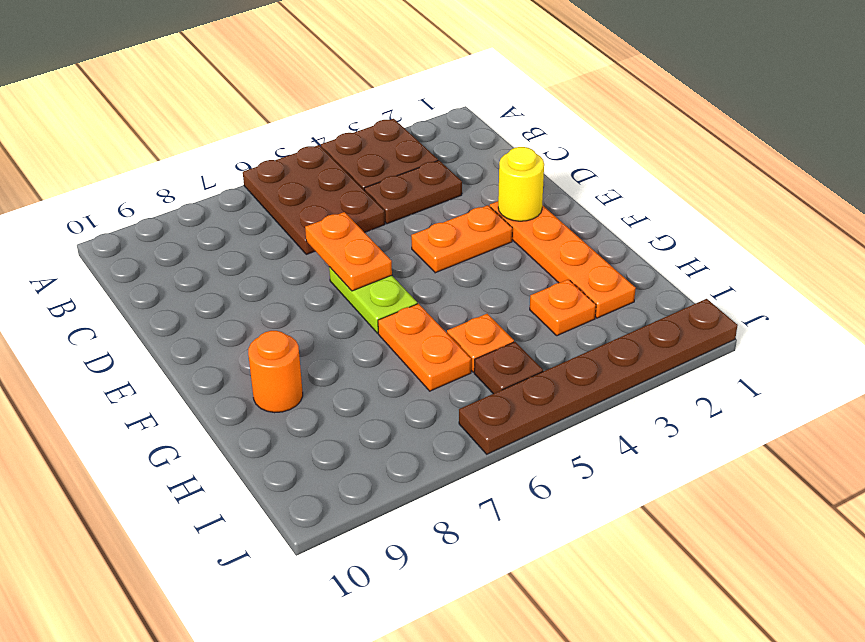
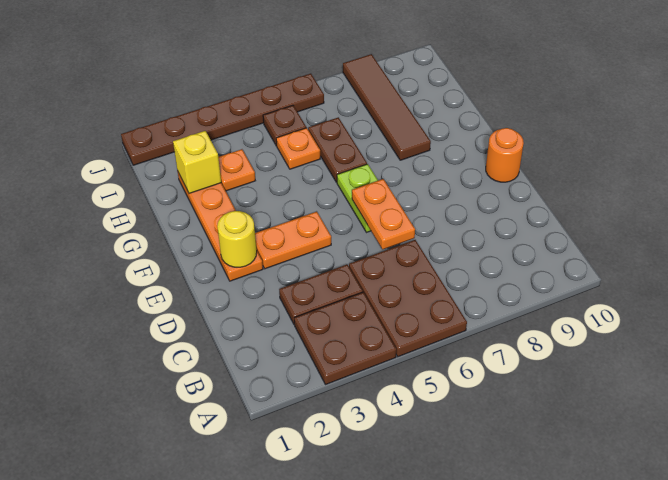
orange 1x2 plate [378,304,471,391] -> brown 1x2 plate [308,117,367,182]
none -> brown 1x4 tile [343,54,431,160]
orange 1x1 round brick [248,331,303,413] -> orange 1x1 round brick moved to [486,128,524,182]
none -> yellow 1x1 brick [173,131,221,193]

